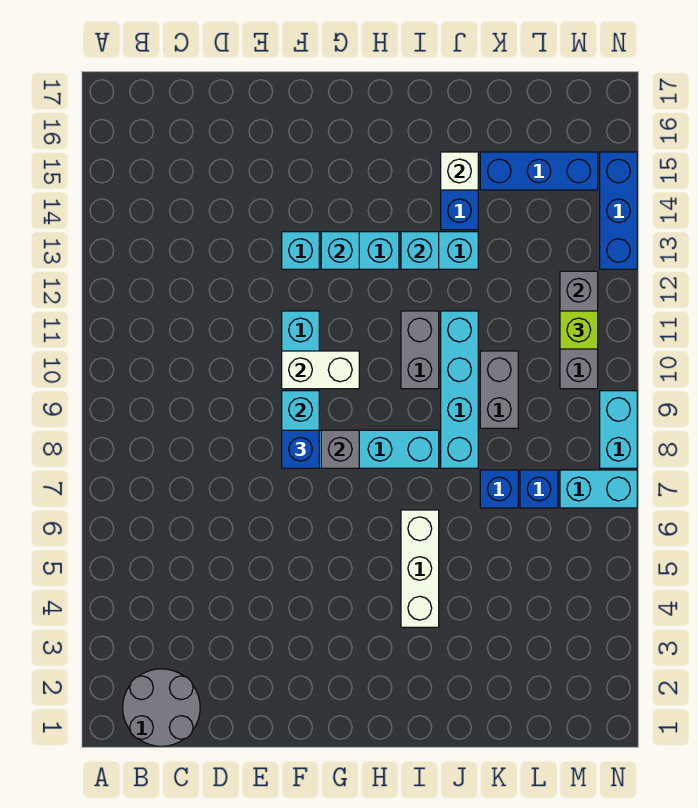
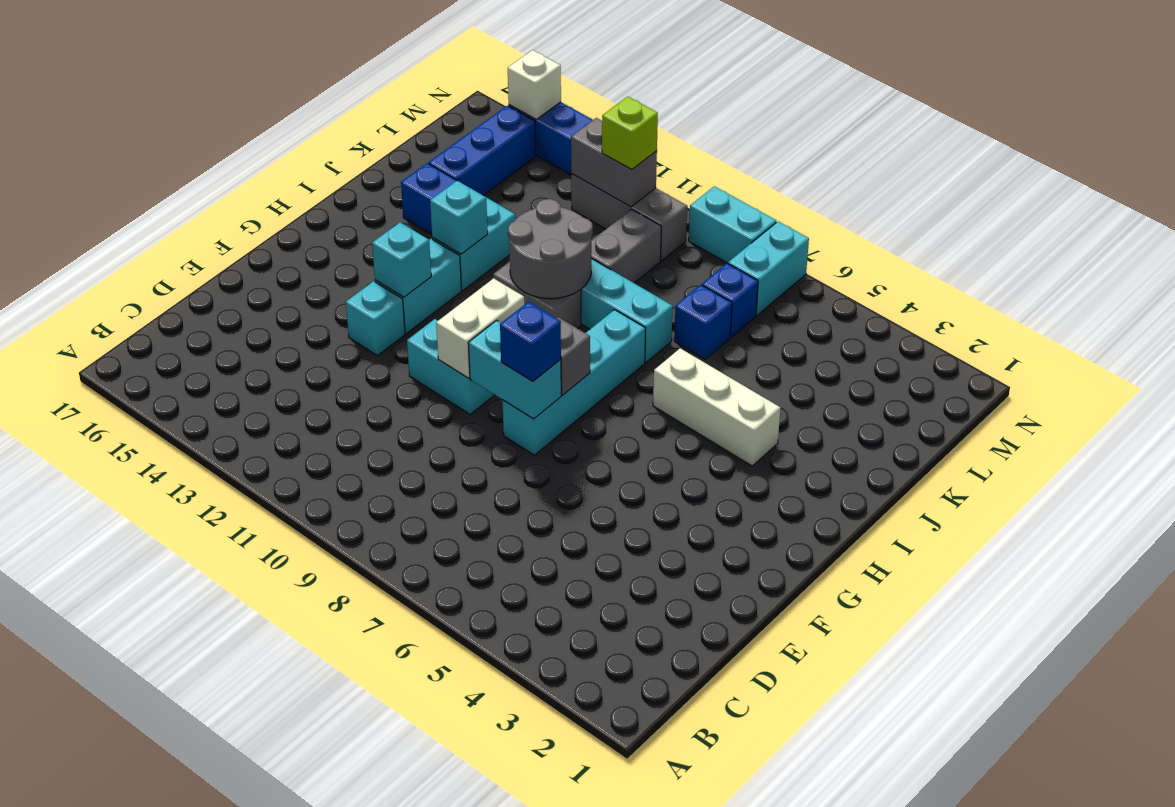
grey 2x2 round brick [123,669,200,746] -> grey 2x2 round brick moved to [508,199,593,299]
white 1x1 brick [441,152,478,190] -> white 1x1 brick moved to [508,50,561,119]
grey 1x2 brick [480,351,518,428] -> grey 1x2 brick turned to [591,209,661,283]

